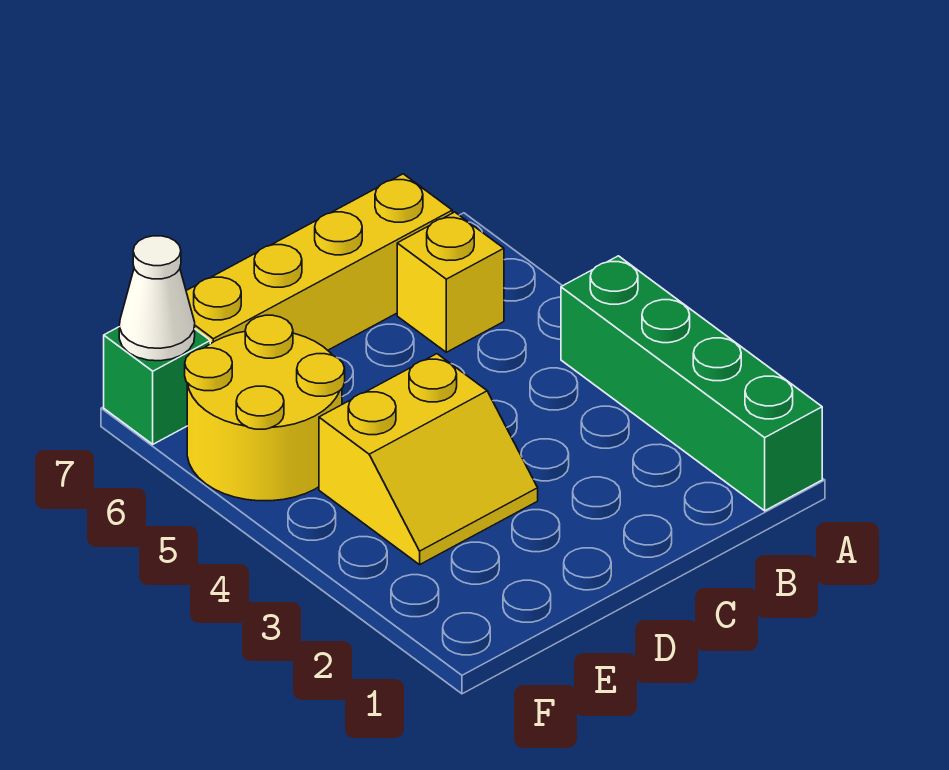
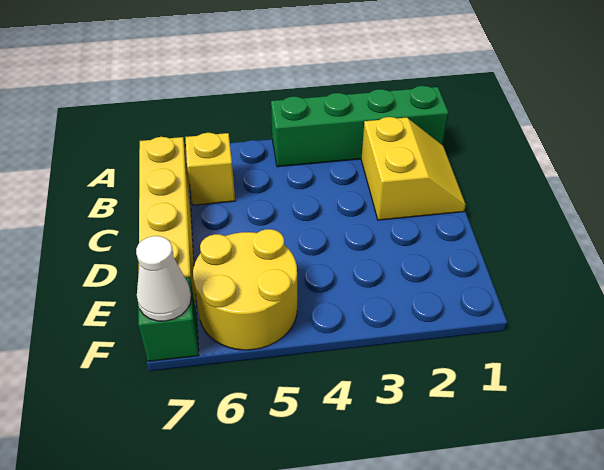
yellow 2x2 slope [319,354,538,565] -> yellow 2x2 slope moved to [361,117,466,220]

